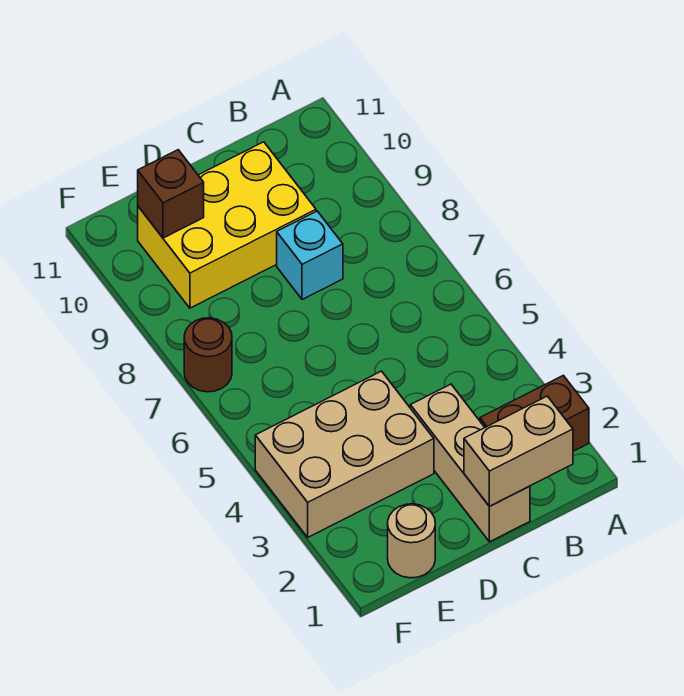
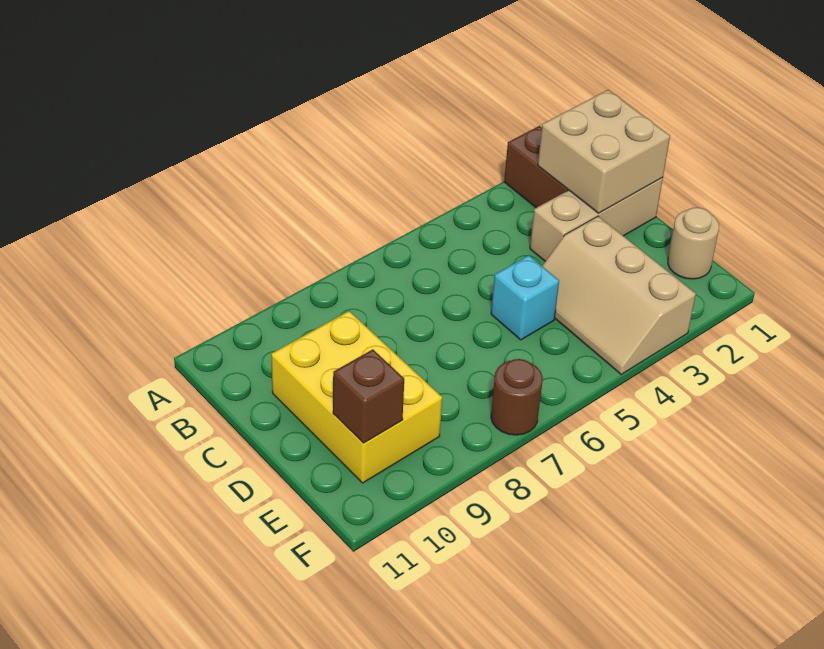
tan 1x2 brick [464,396,573,506] -> tan 2x2 brick [538,90,670,213]
cyan 1x1 brick [277,211,343,300] -> cyan 1x1 brick moved to [491,255,559,340]
tan 2x3 brick [255,371,434,537] -> tan 2x3 slope [542,216,696,374]

